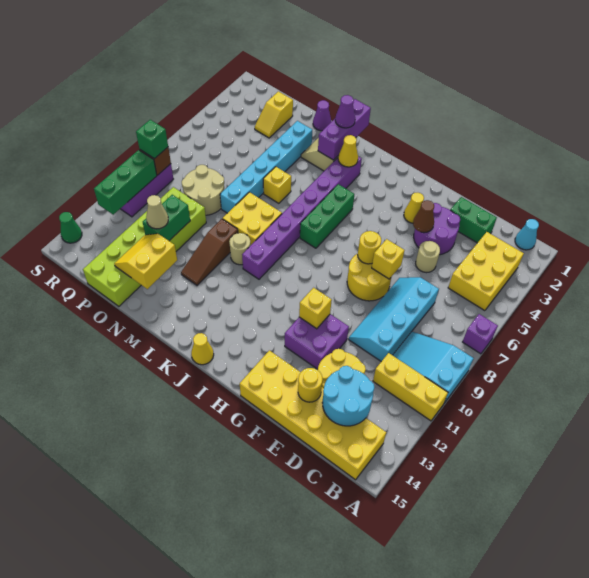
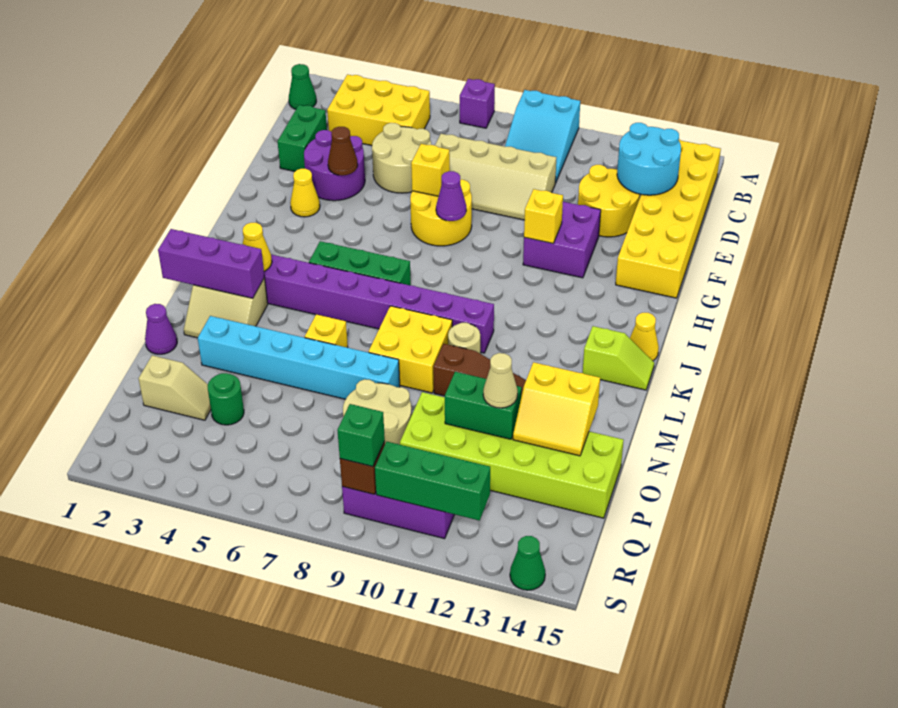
yellow 1x3 brick [373,353,448,421] -> none
cyan 1x1 cone [515,219,539,250] -> green 1x1 cone [289,64,316,109]
cyan 2x4 slope [349,277,439,362] -> tan 2x4 slope [435,134,556,220]
tan 1x1 round brick [416,241,440,273] -> tan 2x2 round brick [372,123,431,193]
yellow 1x1 round brick [298,368,322,402] -> none
yellow 1x1 round brick [358,231,381,264] -> none
none -> lime 1x2 slope [583,326,654,390]
purple 1x1 cone [335,95,355,128] -> purple 1x1 cone moved to [436,171,466,221]
yellow 1x2 slope [255,91,293,138] -> tan 1x2 slope [138,355,211,420]
none -> green 1x1 round brick [208,373,244,425]

